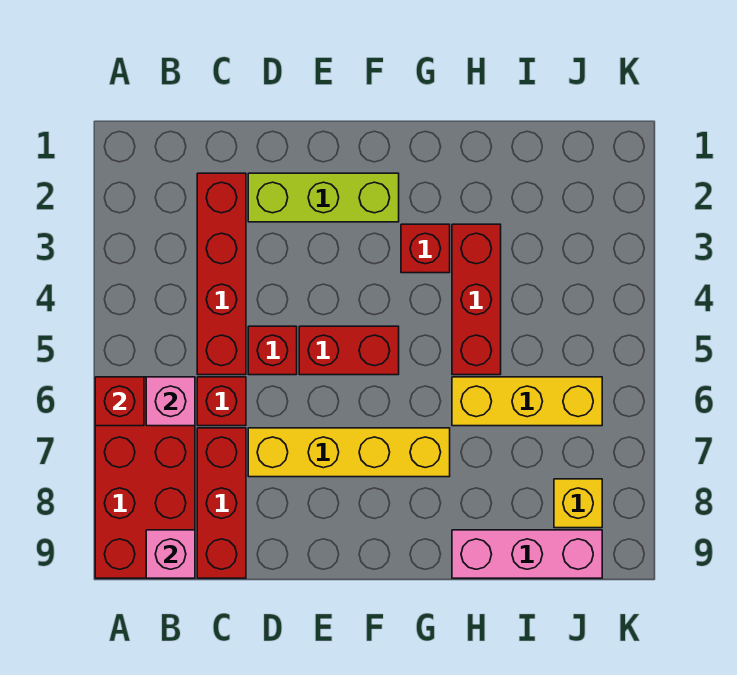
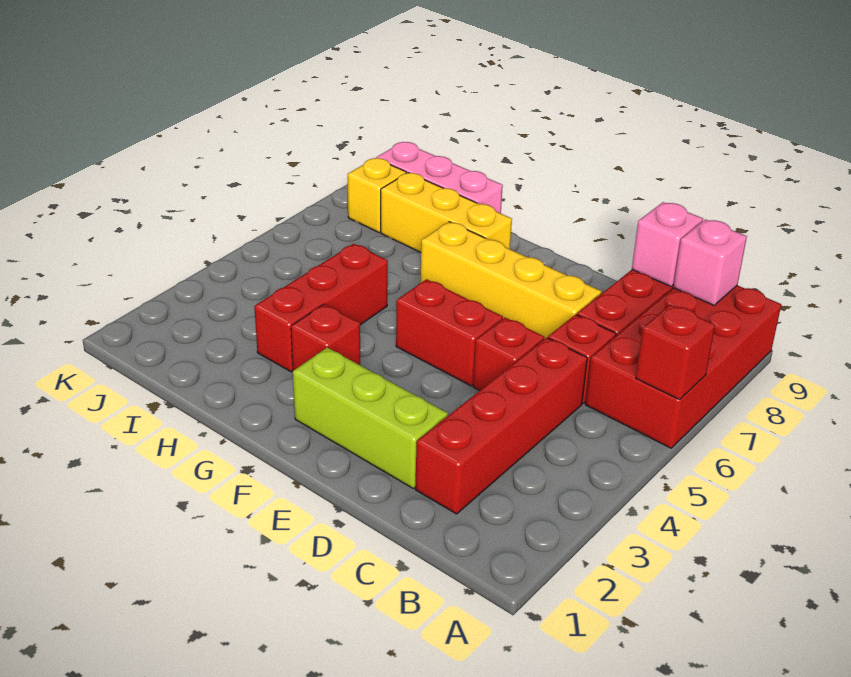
pink 1x1 brick [146,377,195,426] -> pink 1x1 brick moved to [632,202,703,286]
yellow 1x3 brick [452,377,602,426] -> yellow 1x3 brick moved to [381,173,512,253]

